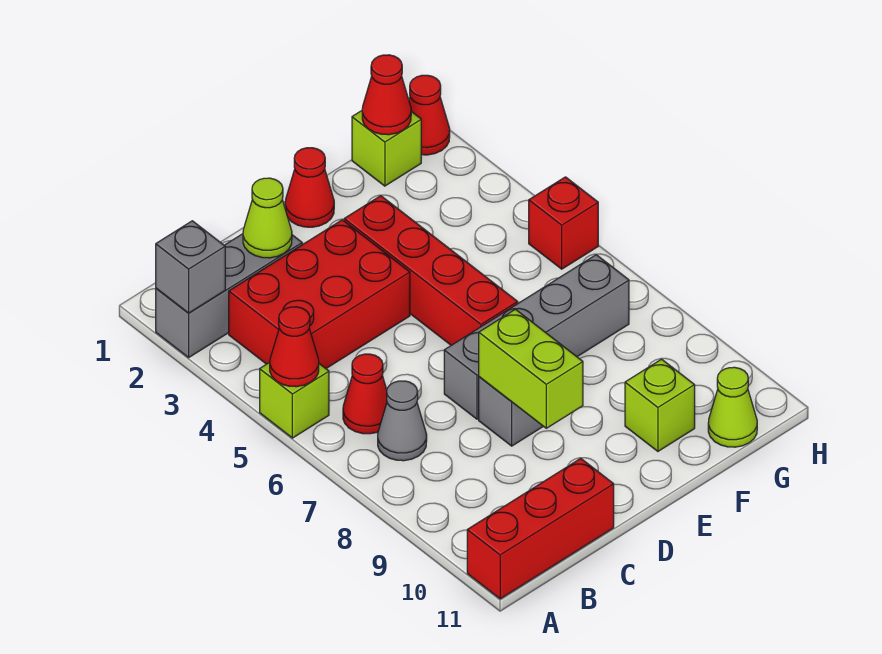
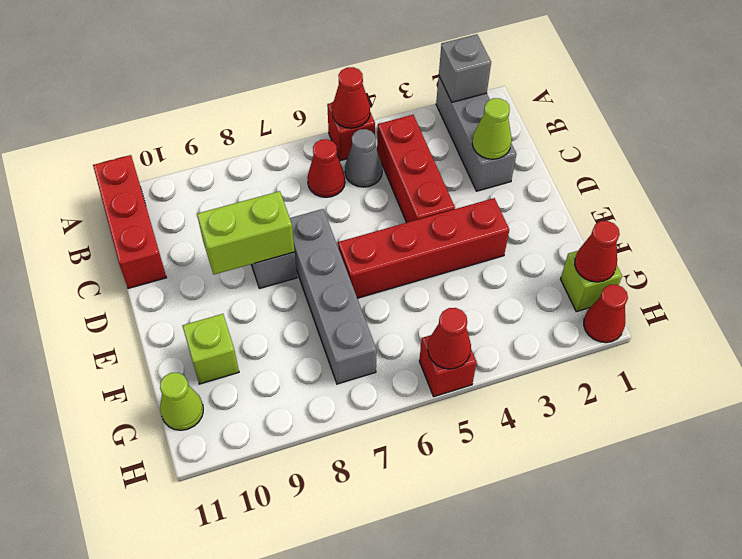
lime 1x1 brick [260,362,329,438] -> red 1x1 brick [327,103,375,161]
red 2x3 brick [229,220,410,368] -> red 1x3 brick [377,115,455,223]
grey 1x1 cone [378,381,427,461] -> grey 1x1 cone moved to [345,129,382,187]
red 1x1 cone [285,148,334,227] -> red 1x1 cone moved to [428,308,471,369]

